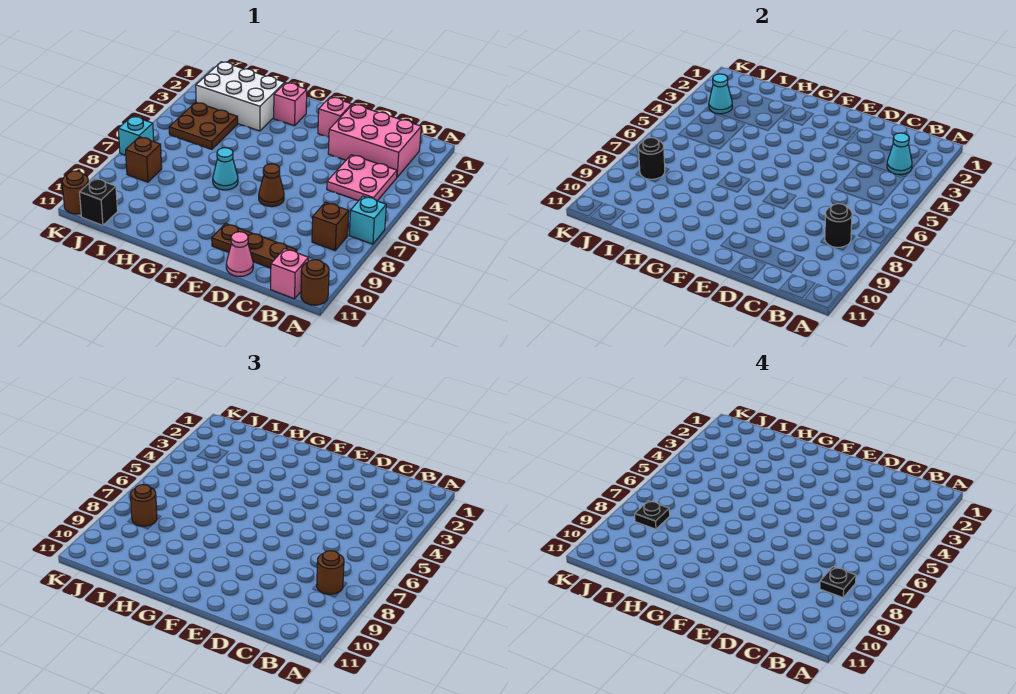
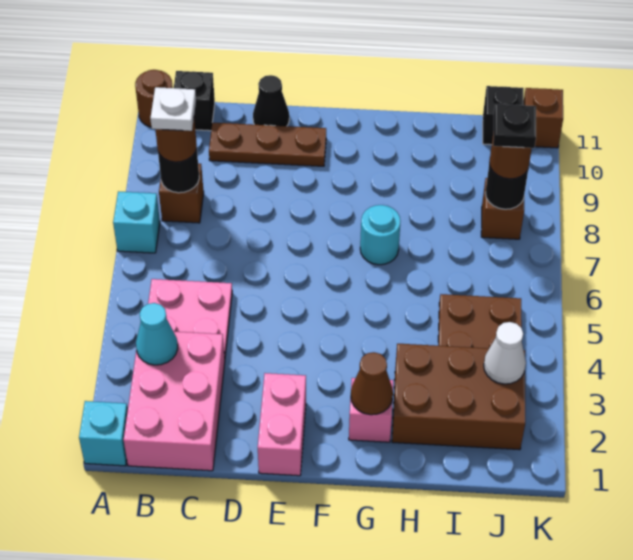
pink 2x3 brick [328,104,421,177] -> pink 2x3 brick turned to [124,332,225,471]
black 1x1 plate [820,567,856,597] -> white 1x1 plate [150,87,196,131]
pink 1x1 brick [271,248,309,299] -> black 1x1 brick [174,71,215,131]
pink 1x1 cone [226,232,253,276] -> black 1x1 cone [253,75,289,126]
pink 1x1 brick [318,97,352,137] -> pink 1x2 brick [258,373,306,476]
brown 1x1 cone [259,164,284,207] -> brown 1x1 cone moved to [351,352,393,415]
cyan 1x1 cone [213,148,238,190] -> cyan 1x1 round brick [360,205,400,265]
white 2x3 brick [196,62,285,131] -> brown 2x3 brick [392,344,525,450]
cyan 1x1 cone [709,74,732,114] -> white 1x1 cone [484,322,526,384]
cyan 1x1 brick [118,116,154,155] -> cyan 1x1 brick moved to [79,401,128,466]
brown 1x1 round brick [62,171,88,214] -> brown 1x1 brick [524,88,563,148]

